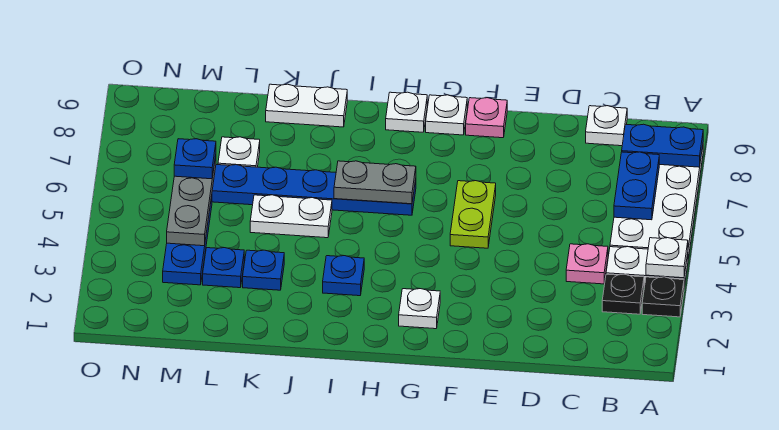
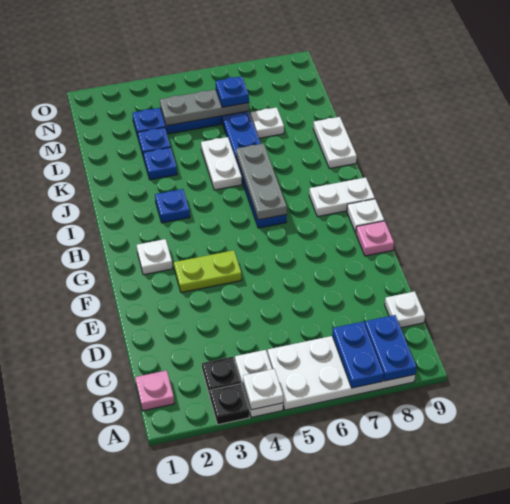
blue 1x2 plate [614,152,659,220] -> blue 1x2 plate turned to [332,321,384,388]
pink 1x1 plate [566,244,608,284] -> pink 1x1 plate moved to [135,370,174,411]
lime 1x2 plate [450,181,496,248] -> lime 1x2 plate moved to [174,250,242,293]
grey 1x2 plate [334,161,416,204] -> grey 1x3 plate [236,144,287,220]
white 1x1 plate [386,92,427,132] -> white 1x2 plate [309,177,375,217]

